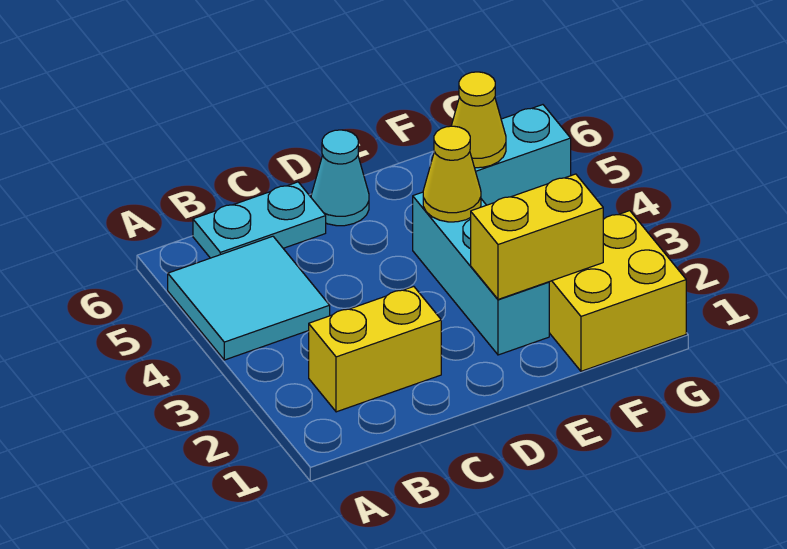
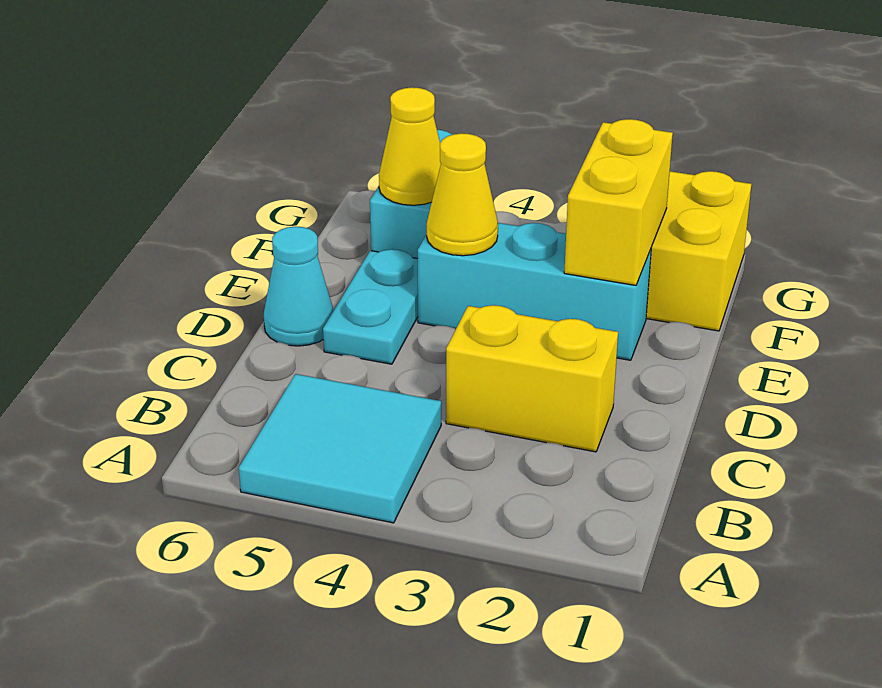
yellow 1x2 brick [309,287,441,412] -> yellow 1x2 brick turned to [446,305,618,452]
cyan 1x2 plate [193,182,326,258] -> cyan 1x2 plate moved to [323,249,418,364]

